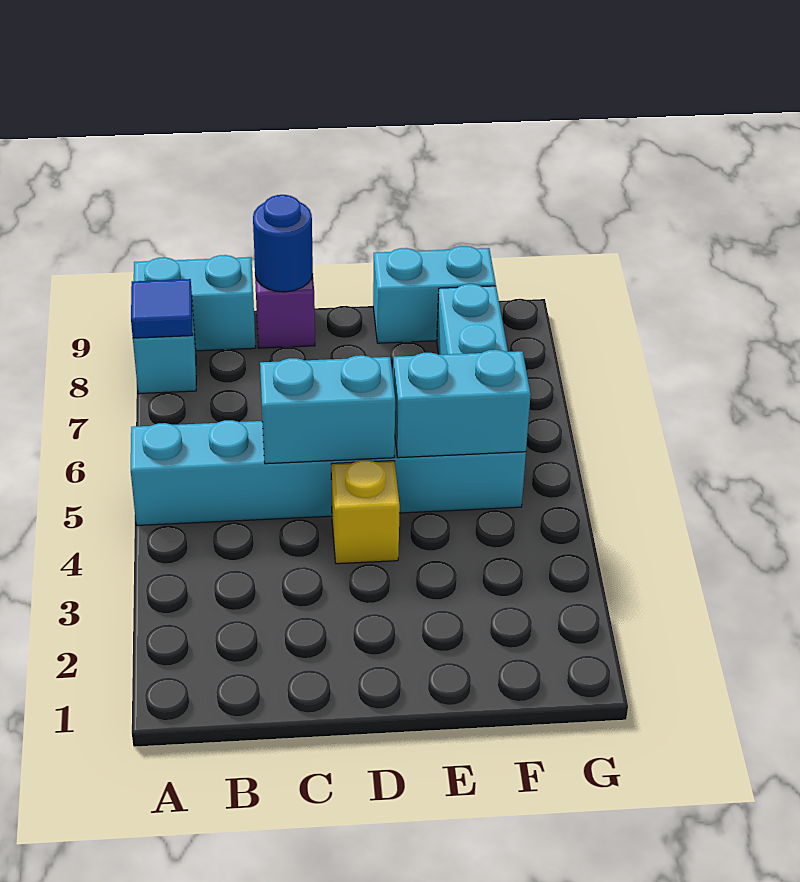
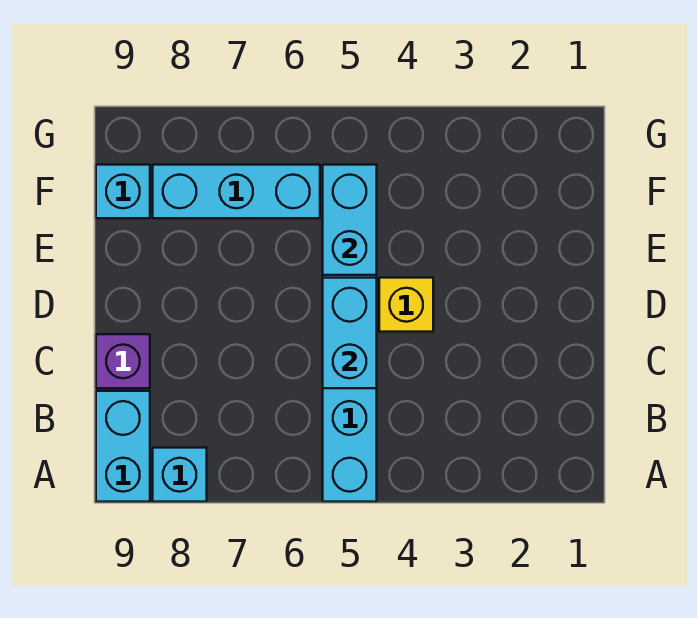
blue 1x1 tile [131,279,193,338] -> none
blue 1x1 round brick [253,195,313,292] -> none
cyan 1x2 brick [373,246,496,343] -> cyan 1x1 brick [96,165,150,218]

